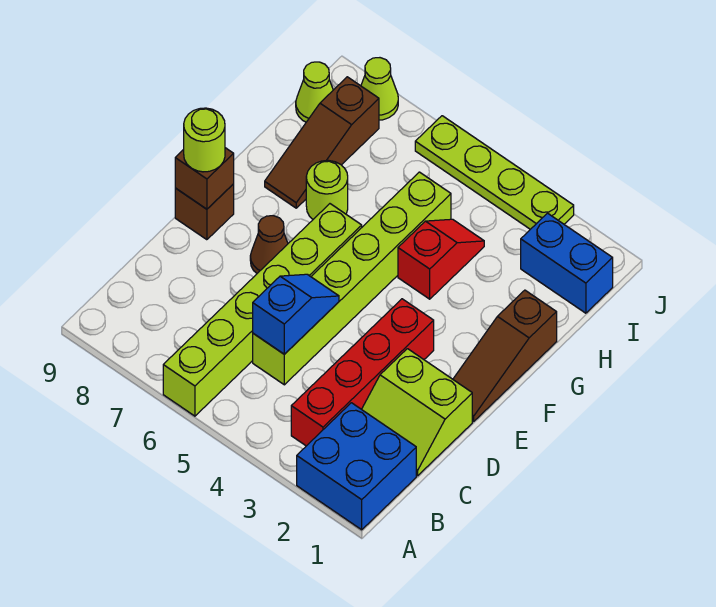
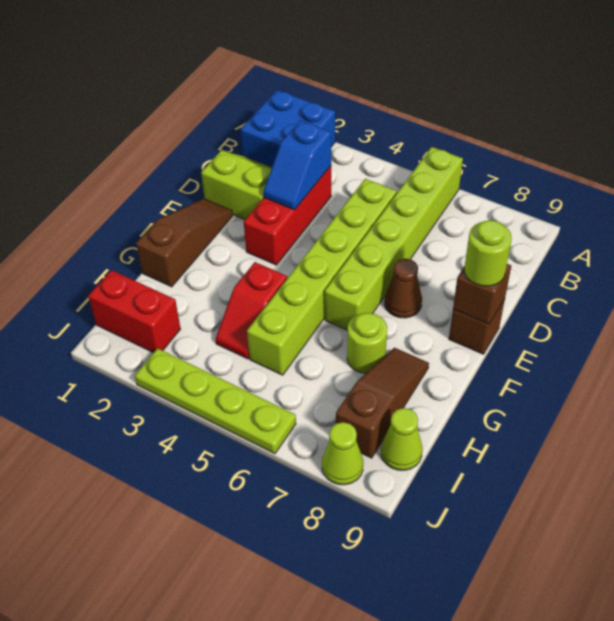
red 1x4 brick [291,299,434,446] -> red 1x3 brick [244,166,331,265]
blue 1x2 slope [253,274,339,354] -> blue 1x2 slope moved to [263,120,331,210]
blue 1x2 brick [521,213,613,313] -> red 1x2 brick [88,270,181,353]

